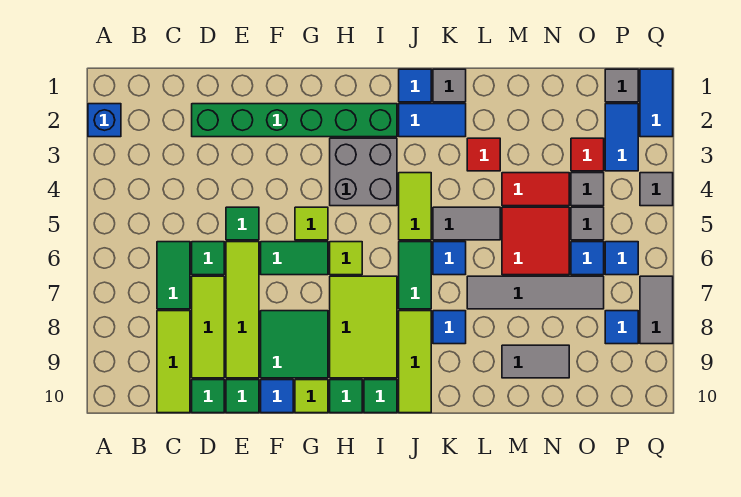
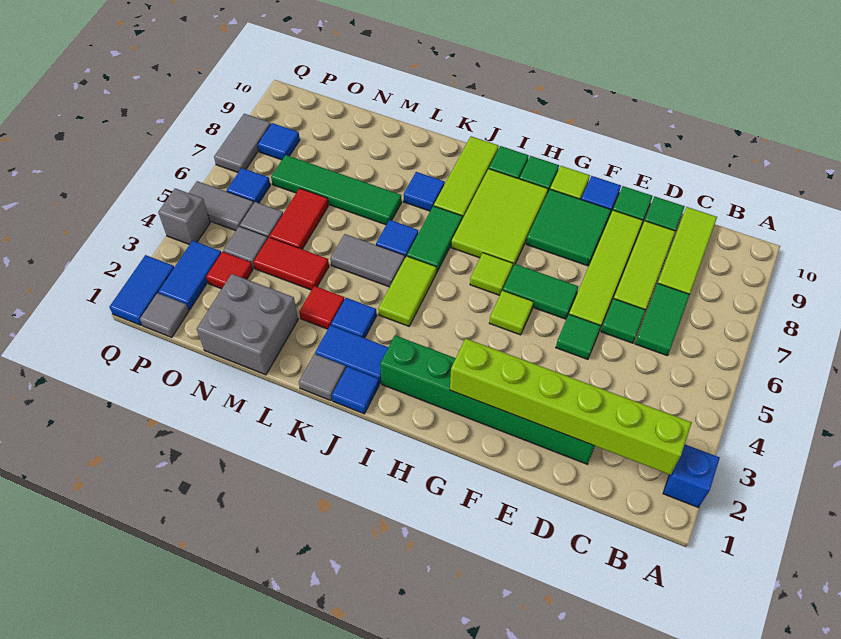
none -> lime 1x6 brick [450,338,692,475]
grey 2x2 brick [330,138,397,206] -> grey 2x2 brick moved to [197,274,298,375]
grey 1x4 tile [467,276,604,309] -> green 1x4 tile [271,155,402,225]
red 2x2 tile [502,207,569,275] -> red 1x2 tile [270,188,328,249]
grey 1x2 tile [502,345,569,378] -> grey 1x2 tile moved to [189,181,254,231]
blue 1x1 tile [571,242,604,275] -> blue 1x1 tile moved to [331,298,377,338]
grey 1x1 tile [640,173,673,206] -> grey 1x1 brick [158,188,210,245]

